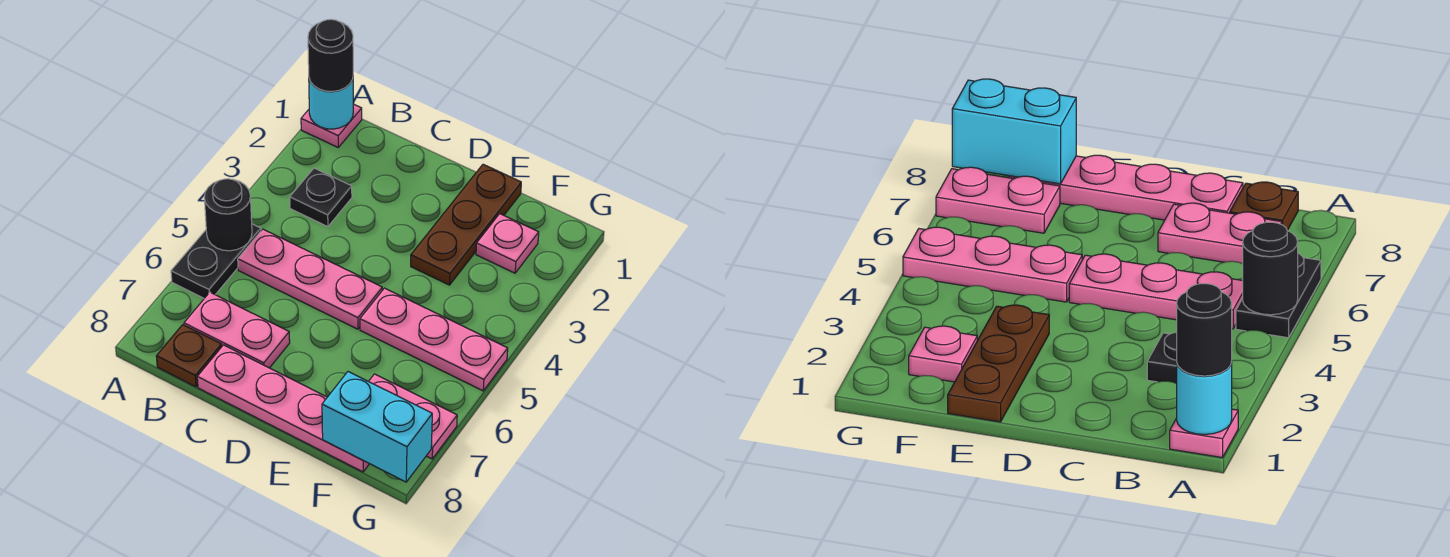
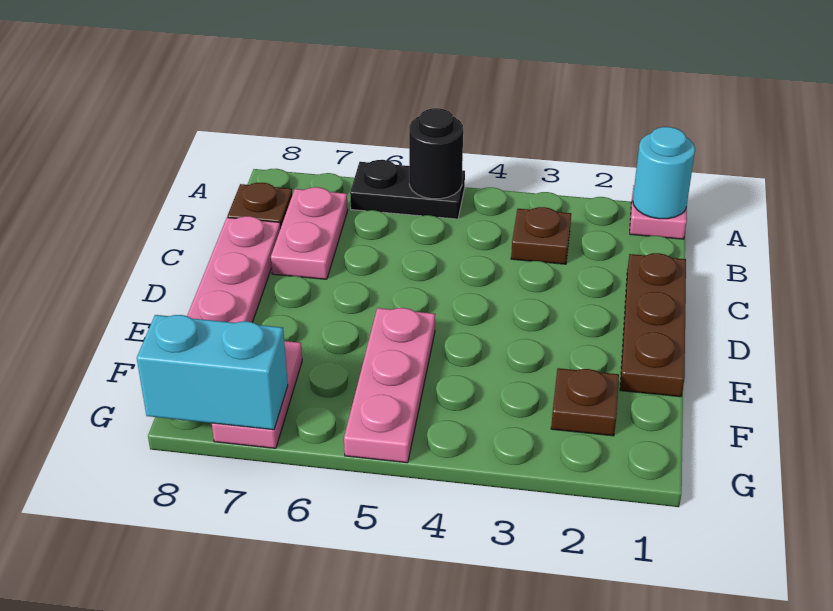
black 1x1 round brick [308,19,353,92] -> none
black 1x1 plate [290,168,352,227] -> brown 1x1 plate [511,207,571,264]
pink 1x3 plate [238,229,382,329] -> none
brown 1x3 plate [411,164,521,285] -> brown 1x3 plate turned to [620,253,686,397]
pink 1x1 plate [476,214,539,273] -> brown 1x1 plate [551,368,619,436]
cyan 1x2 brick [322,372,432,482] -> cyan 1x2 brick turned to [137,315,288,430]

